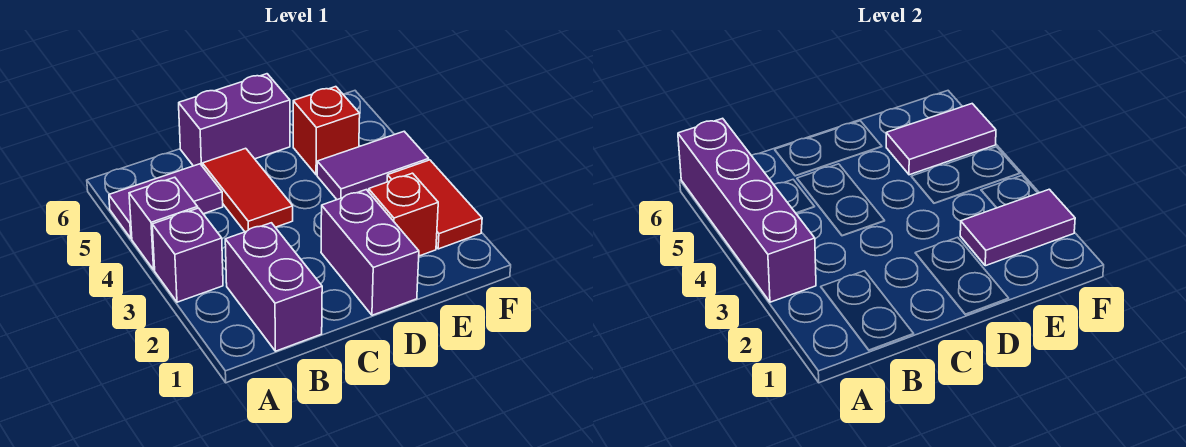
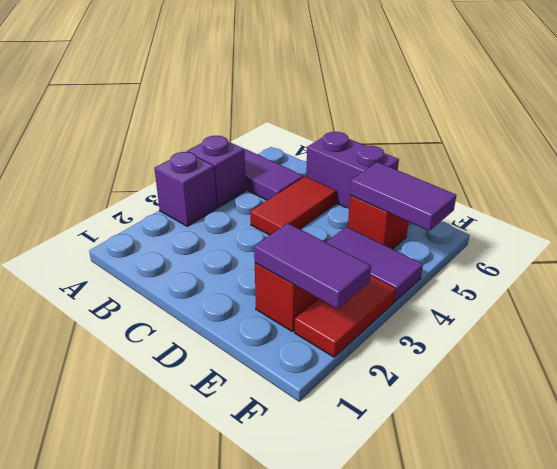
purple 1x4 brick [678,118,816,302] -> none
purple 1x2 brick [225,223,322,351] -> none
purple 1x2 brick [321,190,419,315] -> none

